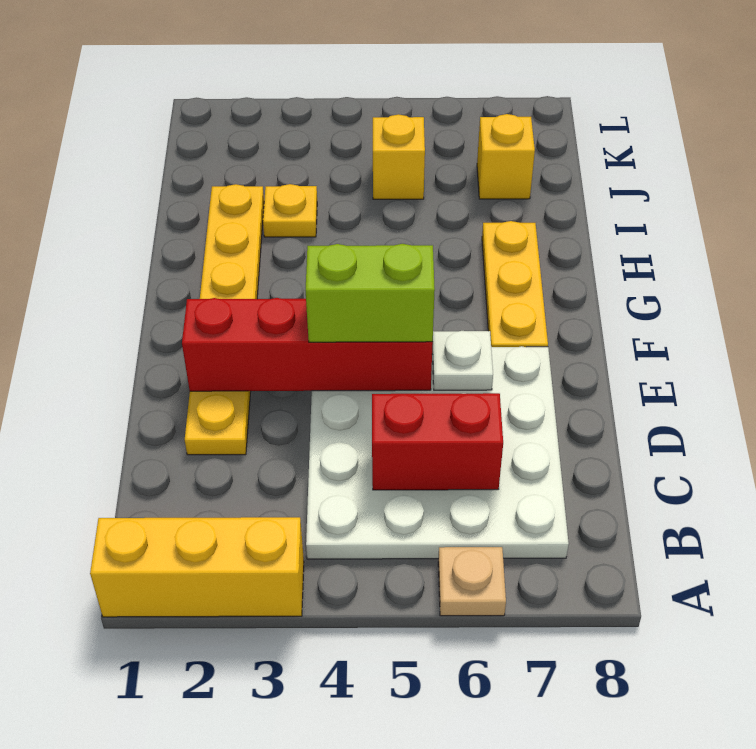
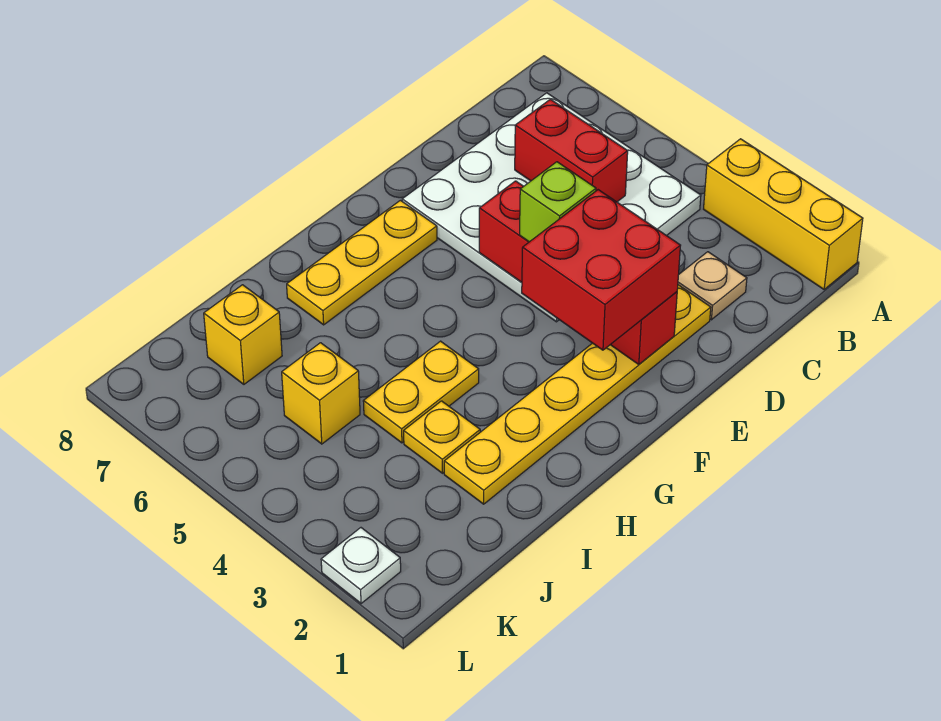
tan 1x1 plate [438,547,506,616] -> tan 1x1 plate moved to [678,252,747,320]
none -> red 2x2 brick [522,190,681,350]
lime 1x2 brick [306,244,435,342] -> lime 1x1 brick [520,162,596,242]
white 1x1 plate [432,331,493,390] -> white 1x1 plate moved to [321,528,401,603]
none -> yellow 1x2 plate [363,341,479,443]

